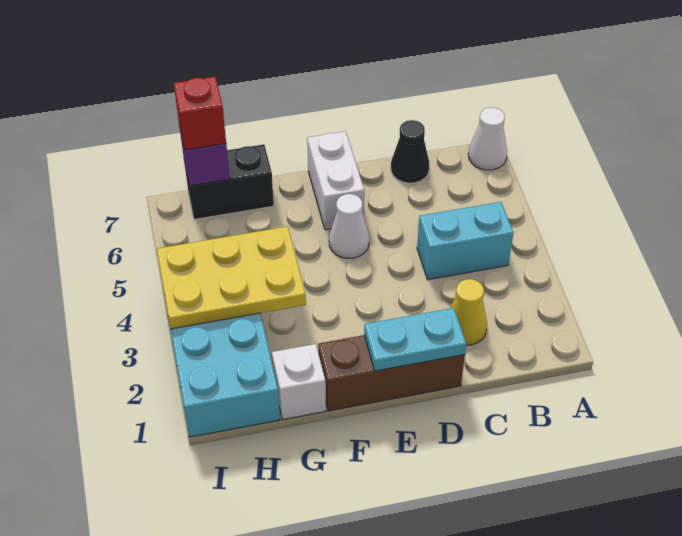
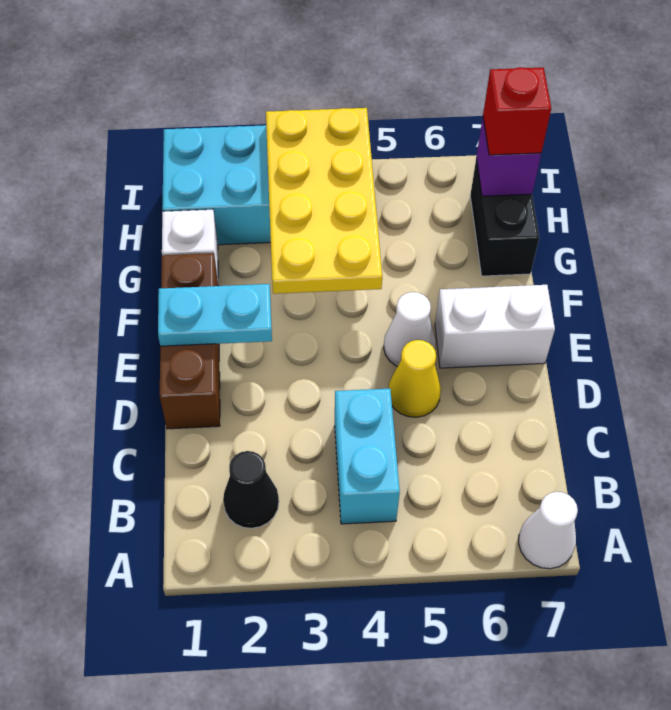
yellow 1x1 cone [450,279,487,345] -> yellow 1x1 cone moved to [389,340,441,417]
black 1x1 cone [391,120,429,183] -> black 1x1 cone moved to [223,451,279,528]
cyan 1x2 plate [364,308,466,371] -> cyan 1x2 plate turned to [158,284,272,346]
yellow 2x3 plate [157,226,306,329] -> yellow 2x4 plate [266,108,382,294]

